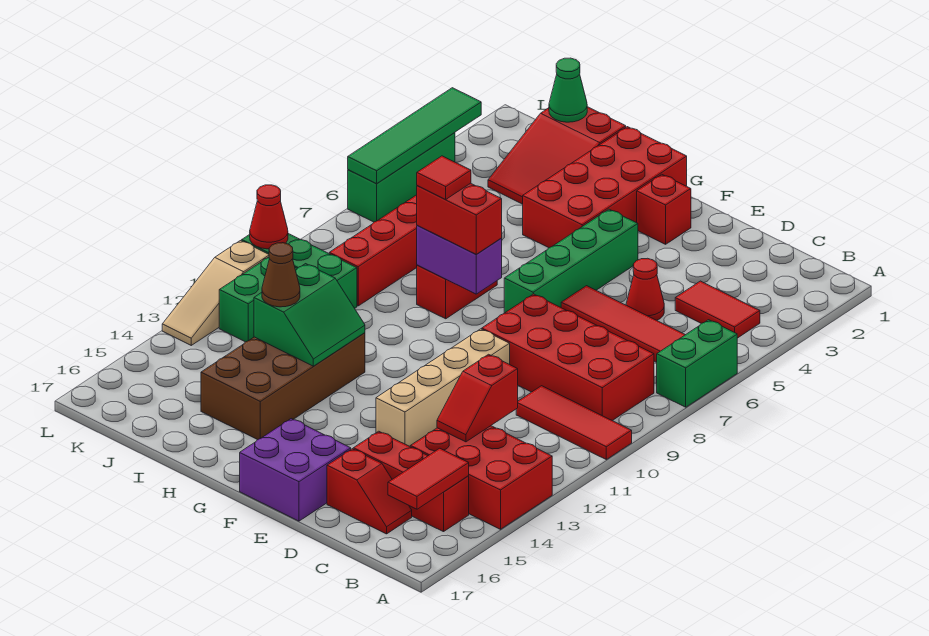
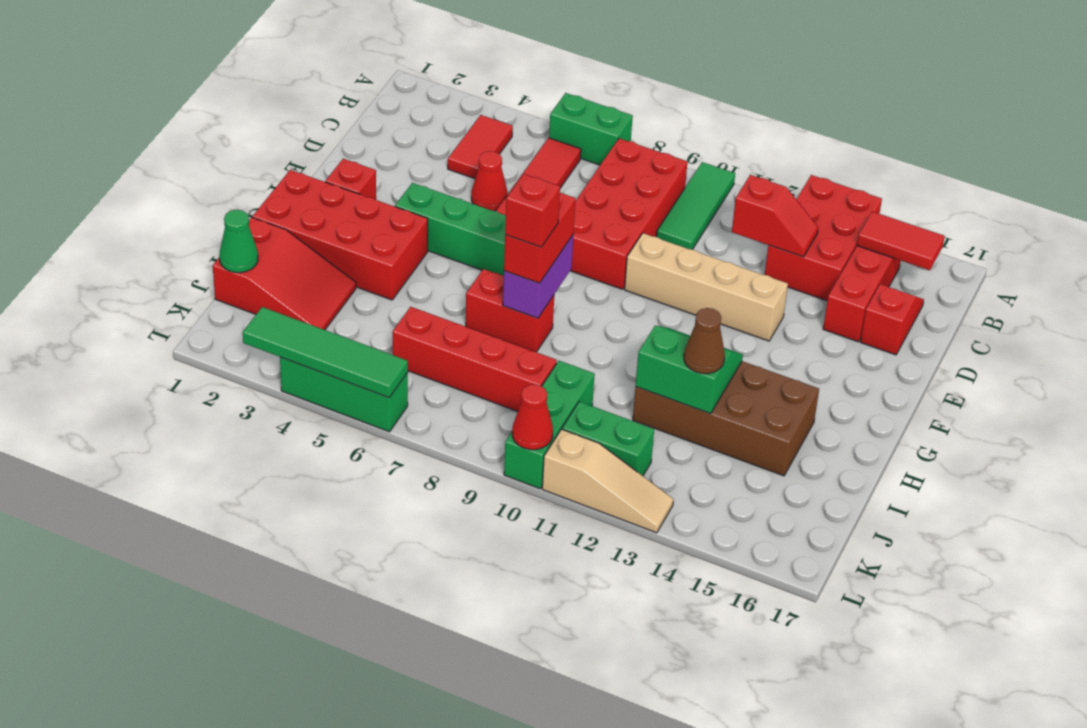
red 1x3 tile [516,386,632,459] -> green 1x3 tile [657,162,735,250]
purple 2x2 brick [240,419,351,521] -> none
red 1x1 tile [417,156,471,200] -> red 1x1 brick [505,174,560,247]

